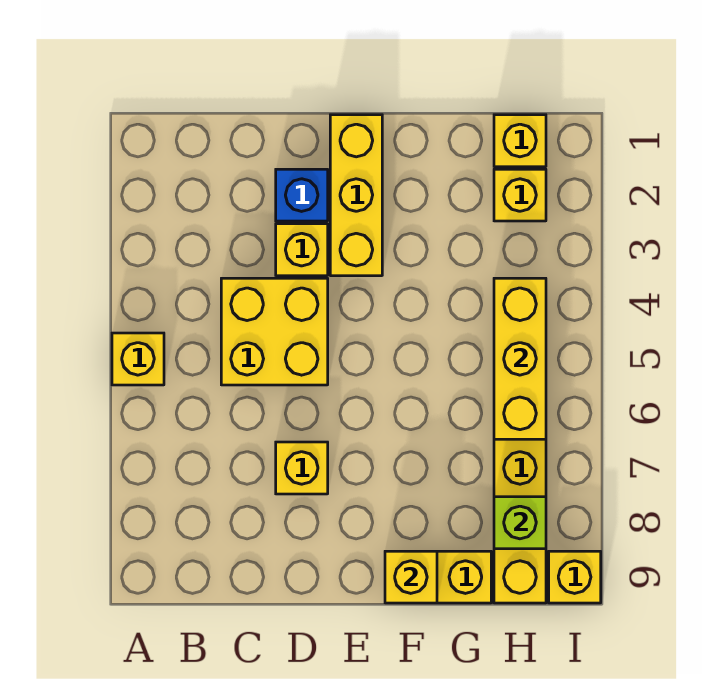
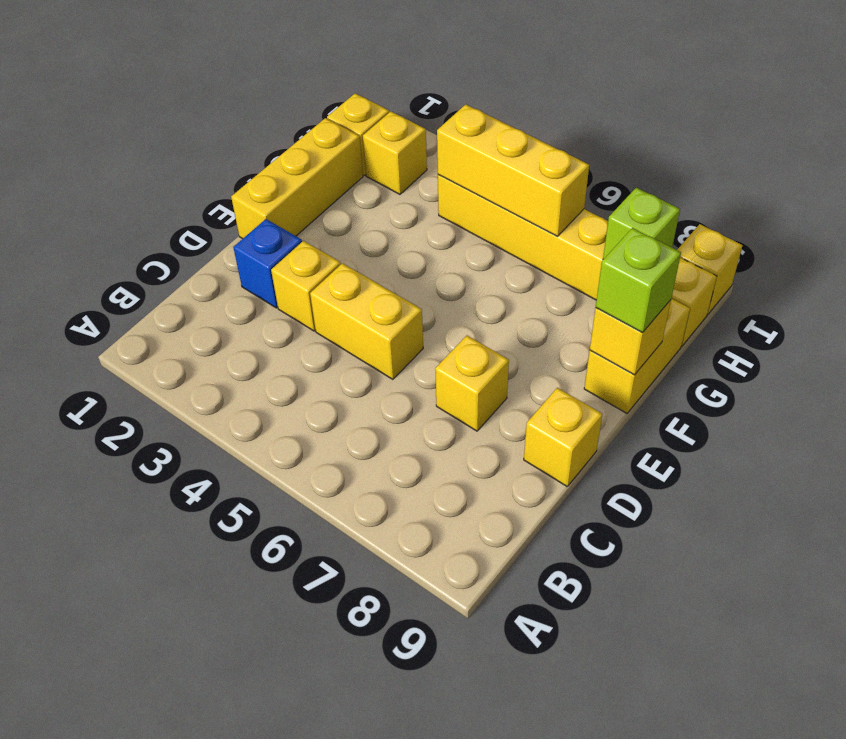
yellow 1x1 brick [112,333,164,385] -> yellow 1x1 brick moved to [524,388,602,486]
yellow 2x2 brick [221,278,328,385] -> yellow 1x2 brick [310,263,423,379]
yellow 1x3 brick [330,115,382,276] -> yellow 1x3 brick turned to [231,118,363,239]
none -> lime 1x1 brick [596,228,681,333]

